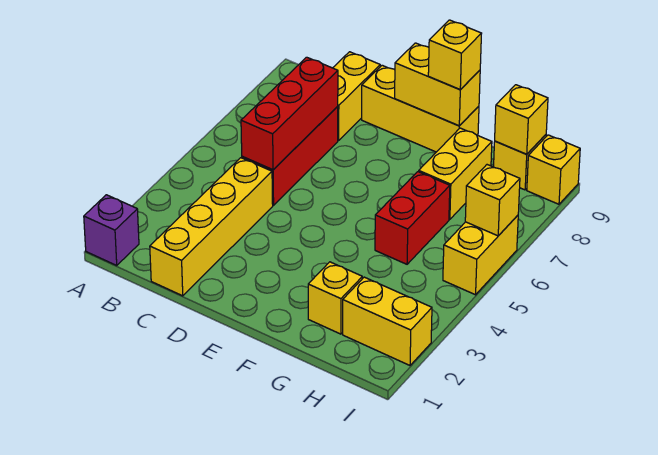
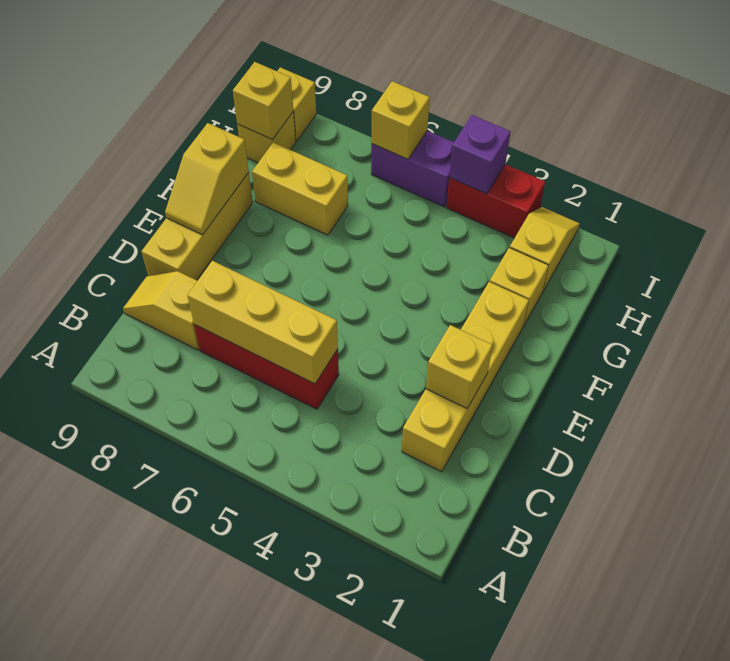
purple 1x1 brick [84,195,139,265] -> purple 1x1 brick moved to [449,115,511,194]
yellow 1x4 brick [150,158,273,296] -> yellow 1x4 brick turned to [402,282,529,472]
red 1x3 brick [241,57,338,170] -> yellow 1x3 brick [187,261,338,384]
yellow 1x2 brick [333,52,380,140] -> yellow 1x2 slope [123,271,200,350]
yellow 1x2 brick [395,43,480,126] -> yellow 1x2 slope [165,123,249,235]
yellow 1x1 brick [428,20,482,90] -> yellow 1x1 brick moved to [426,325,493,408]
red 1x2 brick [375,172,450,264] -> red 1x2 brick moved to [446,164,545,238]
yellow 1x2 brick [343,277,432,365] -> yellow 1x2 slope [510,207,580,291]
yellow 1x2 brick [443,215,518,295] -> purple 1x2 brick [371,131,454,207]

